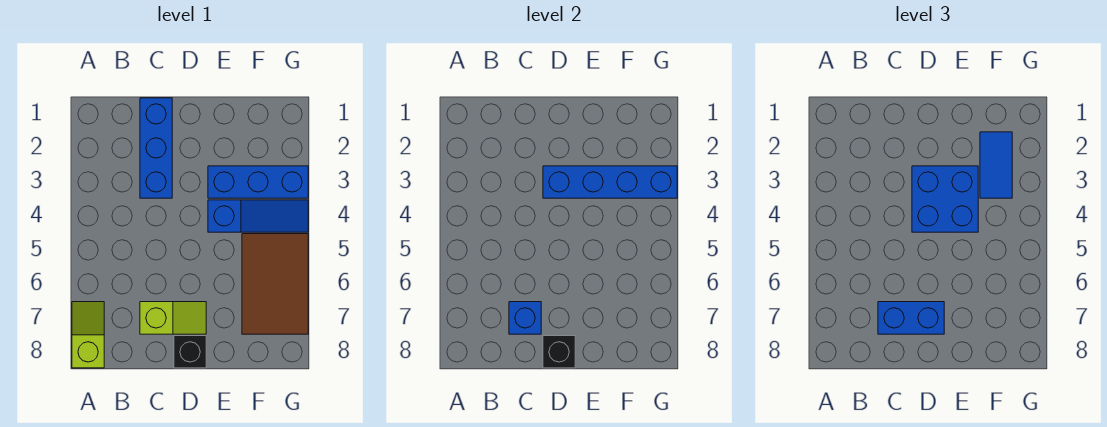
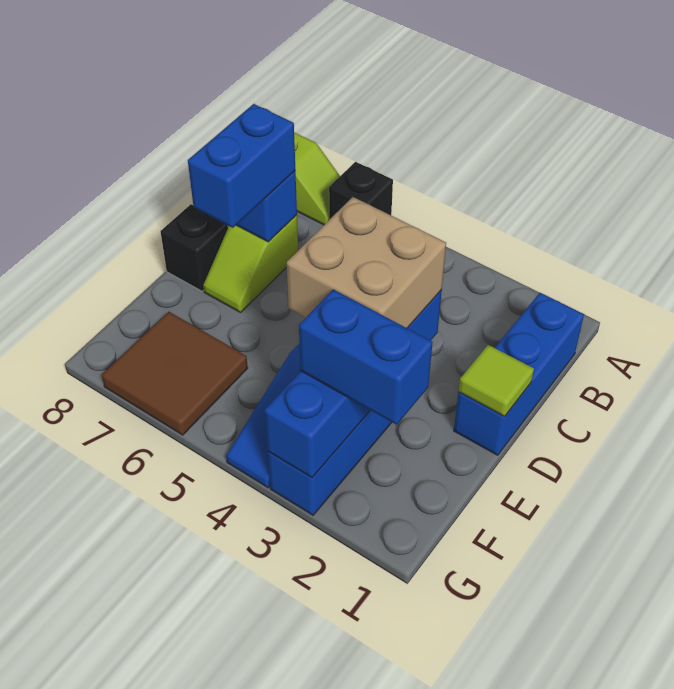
blue 1x3 brick [140,98,172,198] -> blue 1x3 brick turned to [454,293,584,455]
none -> lime 1x1 tile [459,345,534,416]
blue 2x2 brick [912,166,978,232] -> tan 2x2 brick [287,197,446,328]
black 1x1 brick [543,336,575,368] -> black 1x1 brick moved to [329,162,393,220]
blue 1x2 tile [980,132,1012,198] -> blue 1x2 brick [299,289,433,425]
brown 2x3 tile [242,234,308,334] -> brown 2x2 tile [102,312,248,435]

